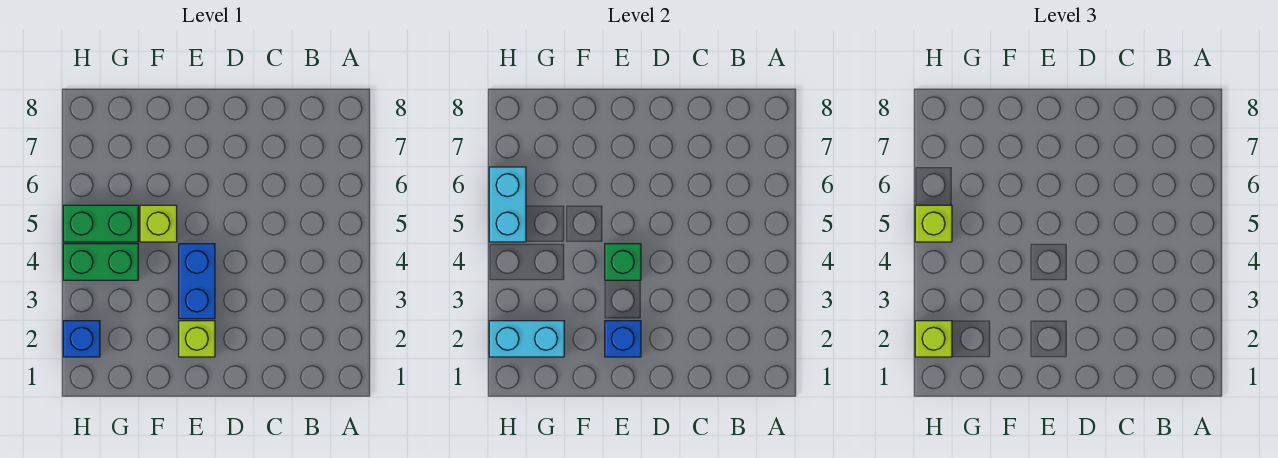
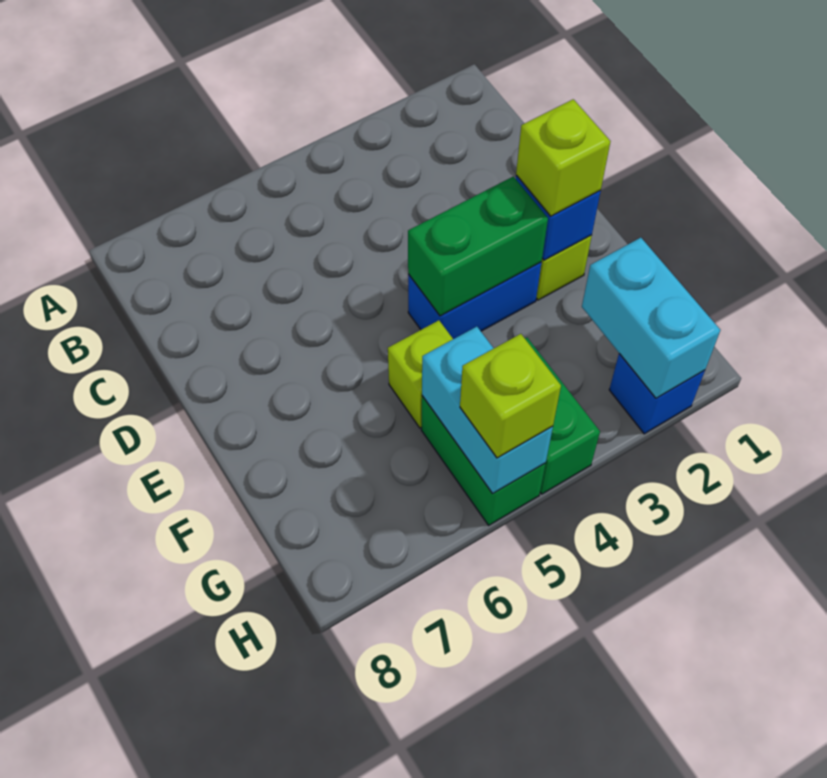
green 1x1 brick [605,244,641,280] -> green 1x2 brick [408,177,548,316]
lime 1x1 brick [915,321,952,357] -> lime 1x1 brick moved to [516,99,610,216]
cyan 1x2 brick [489,167,526,242] -> cyan 1x2 brick turned to [422,327,553,494]

